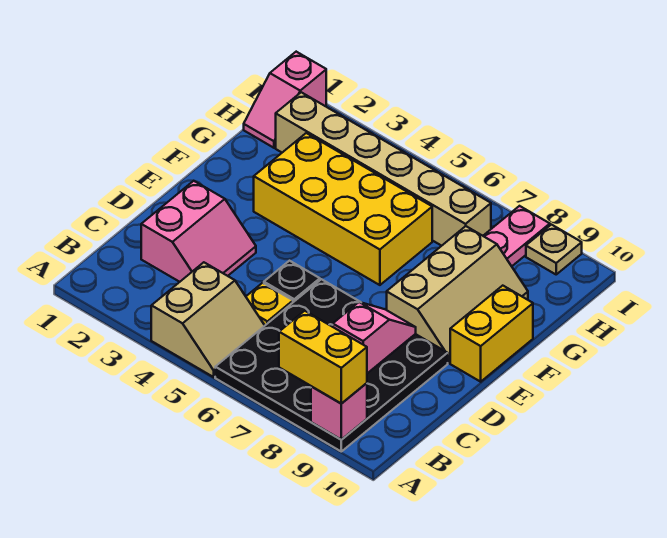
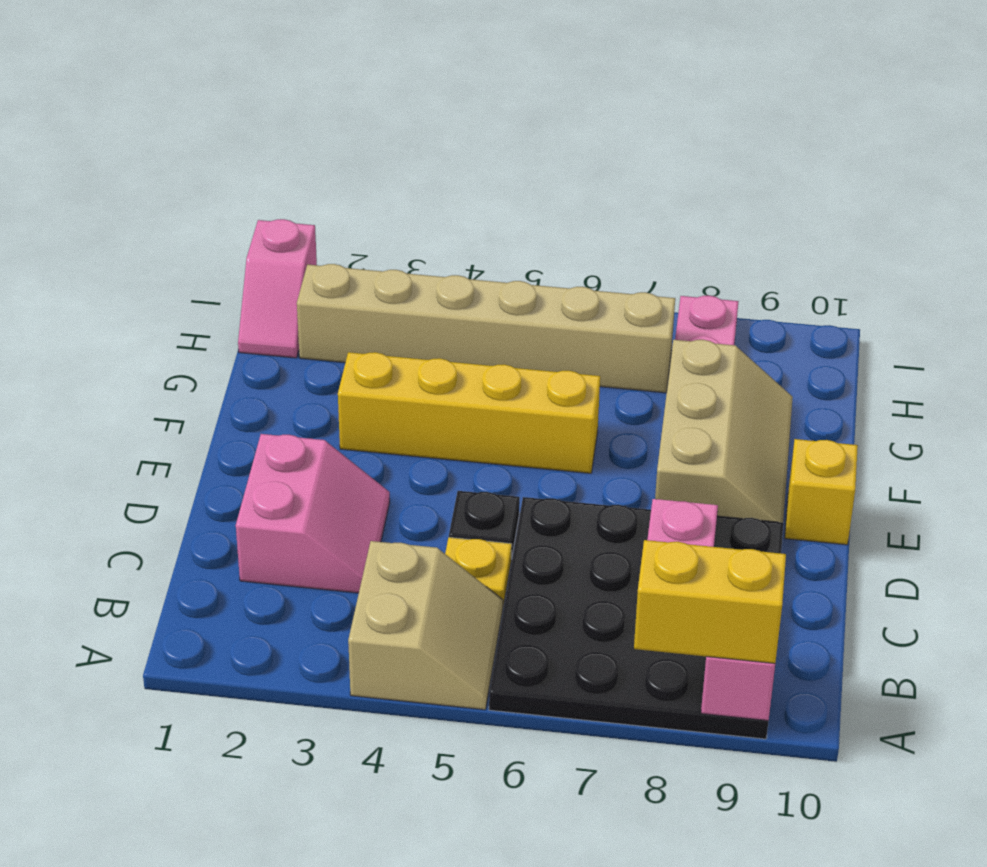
yellow 1x2 brick [450,286,533,382] -> yellow 1x1 brick [785,439,858,545]
yellow 2x4 brick [254,133,432,285] -> yellow 1x4 brick [338,352,600,473]
tan 1x1 plate [526,225,582,274] -> none

